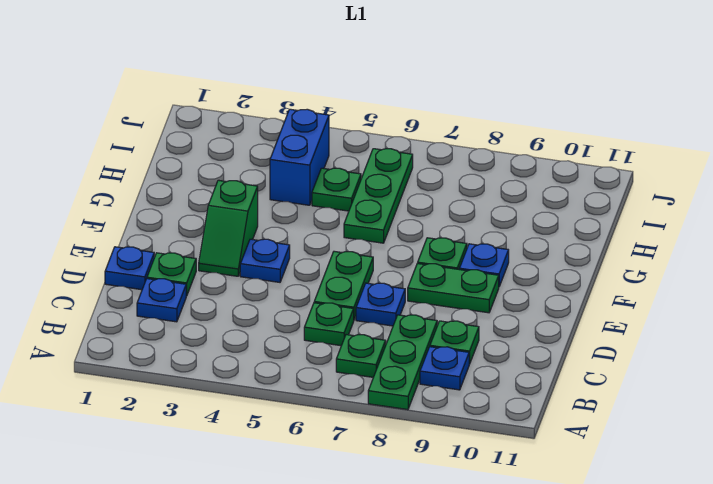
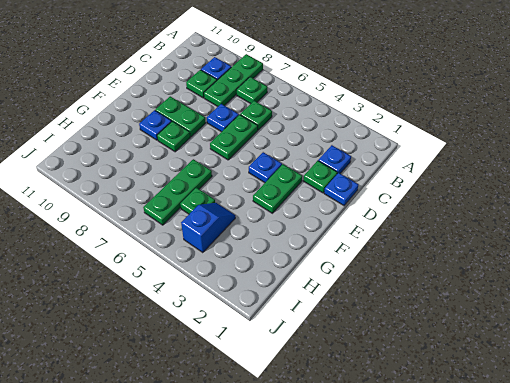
green 1x2 slope [199,180,258,276] -> green 1x2 plate [253,164,302,213]
blue 1x2 brick [270,109,329,205] -> blue 1x2 slope [181,203,235,253]

